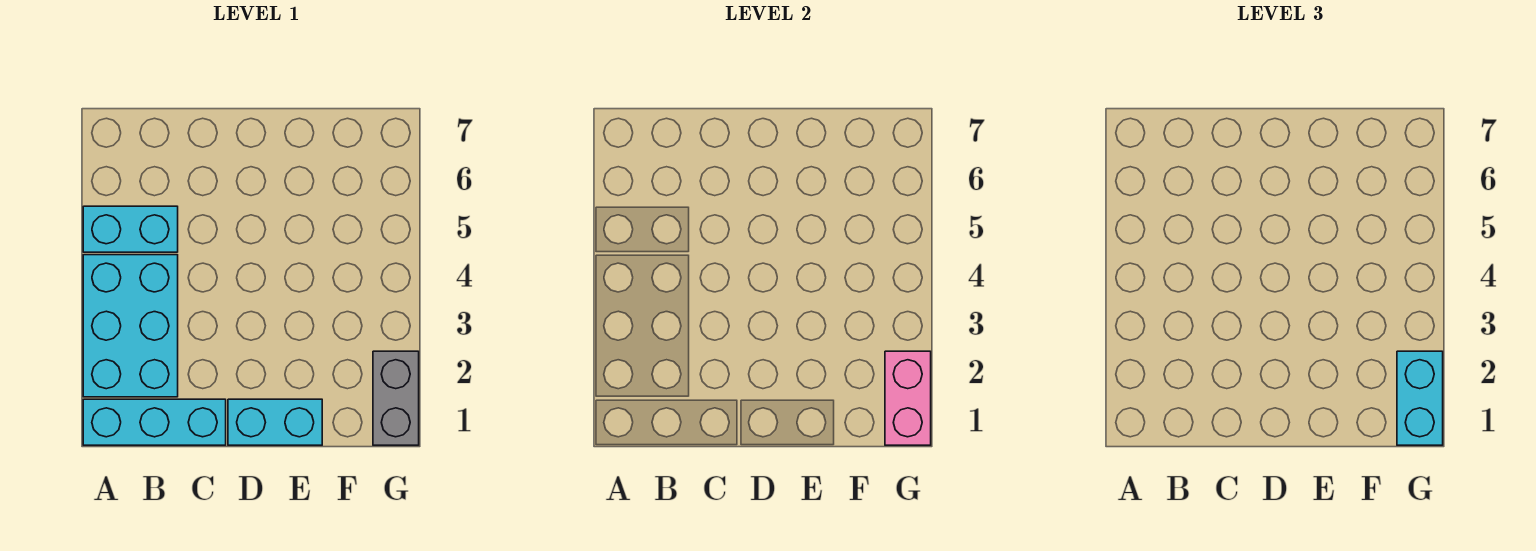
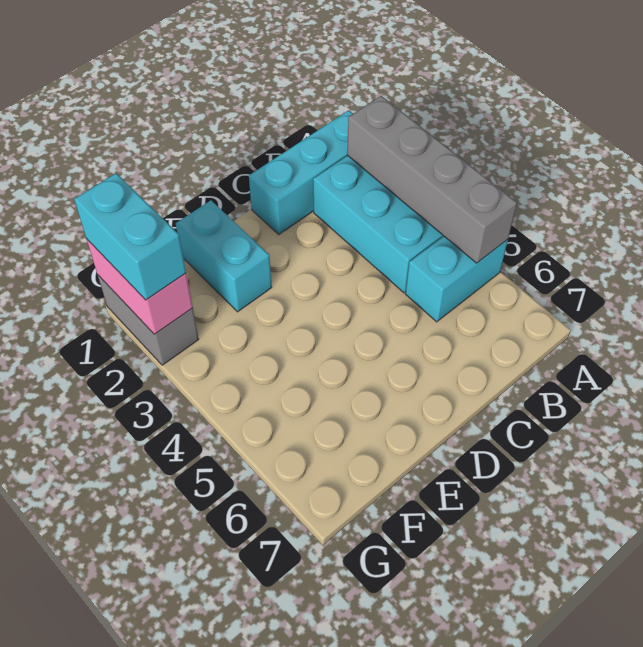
none -> grey 1x4 brick [347,96,517,263]
cyan 1x2 brick [228,399,322,445] -> cyan 1x2 brick turned to [176,200,272,312]

